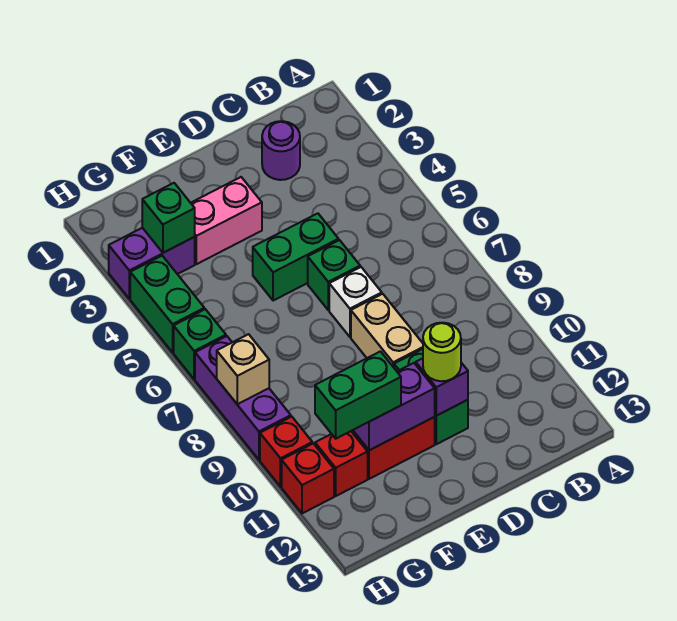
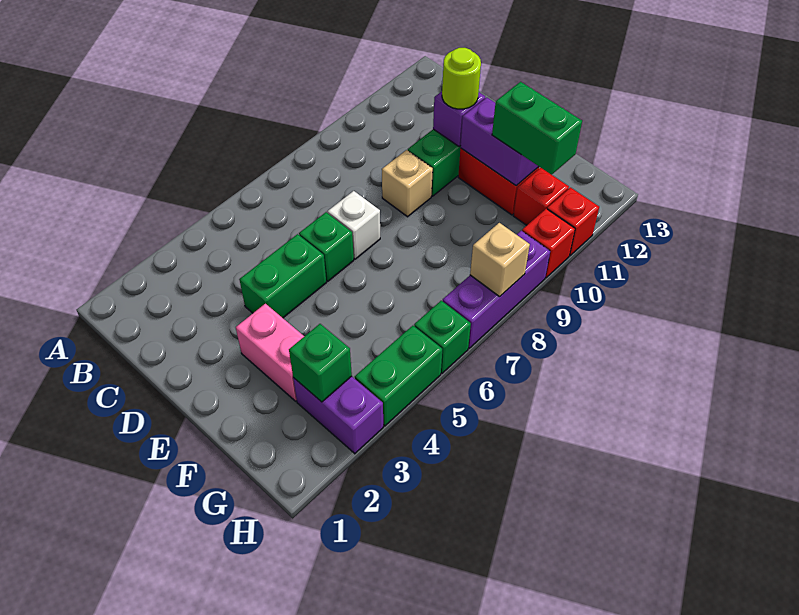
purple 1x1 round brick [262,121,300,180] -> none
green 1x2 brick [253,213,339,301] -> green 1x2 brick turned to [239,234,326,318]
tan 1x2 brick [351,294,423,367] -> tan 1x1 brick [382,150,433,217]

